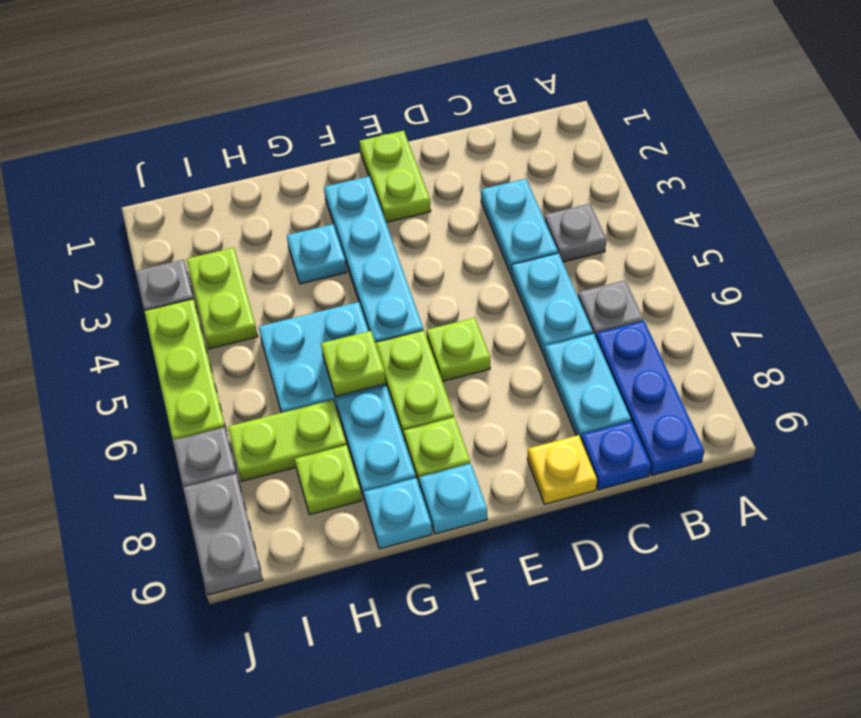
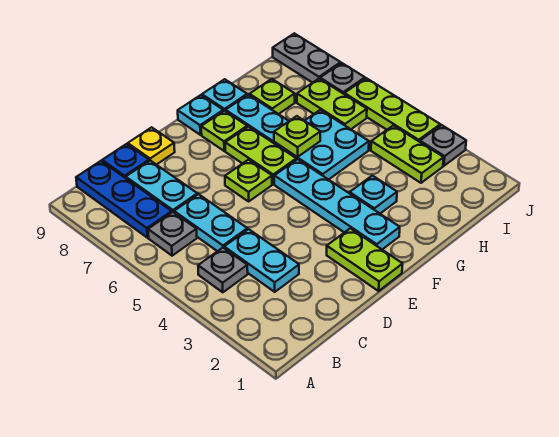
lime 1x2 plate [228,400,346,481] -> lime 1x2 plate turned to [297,79,367,129]

